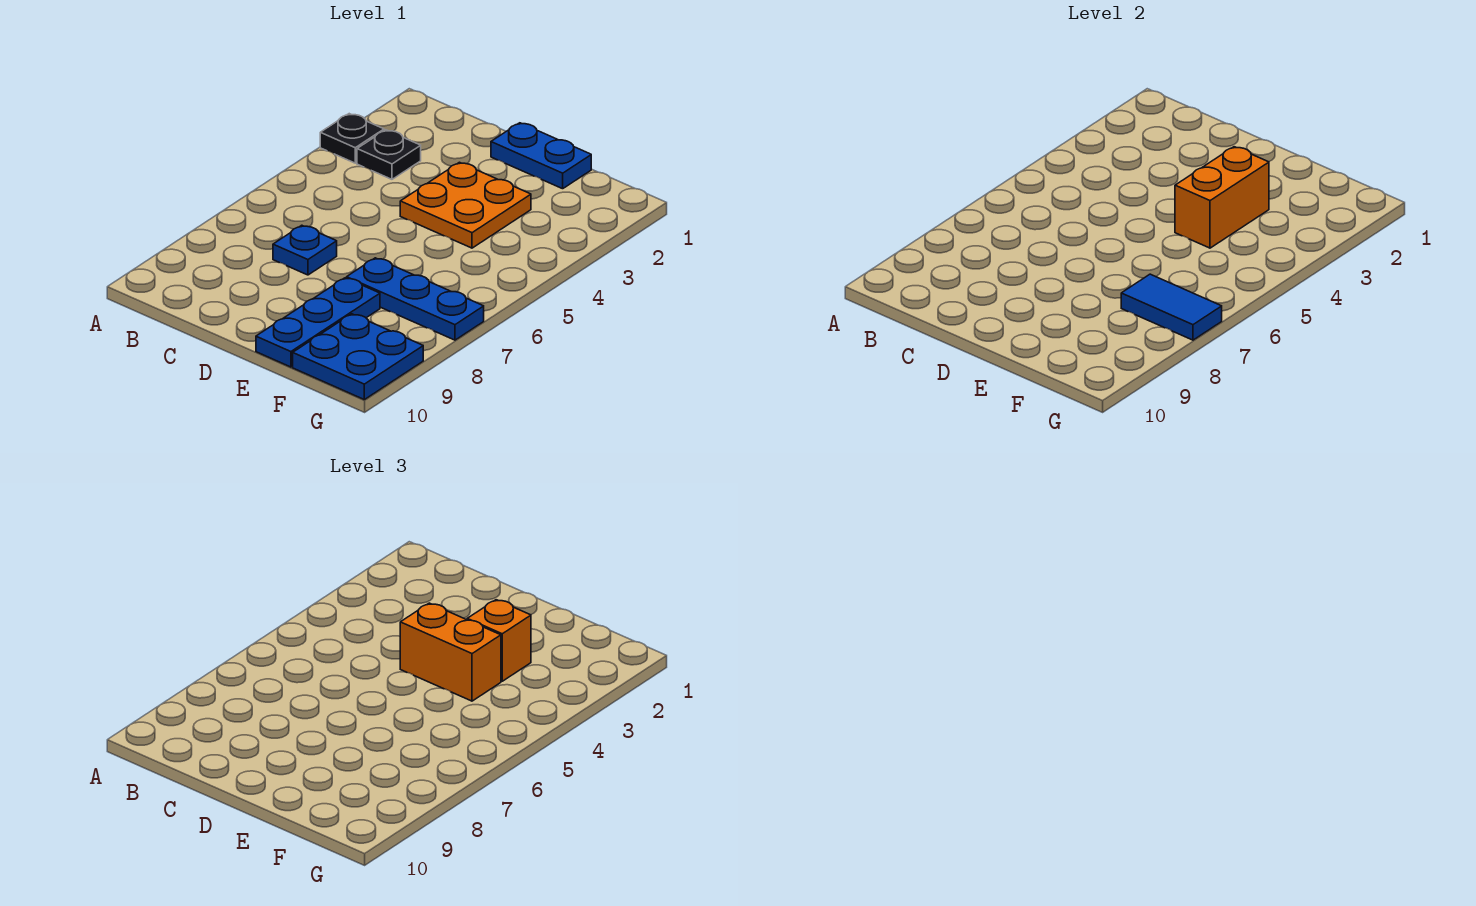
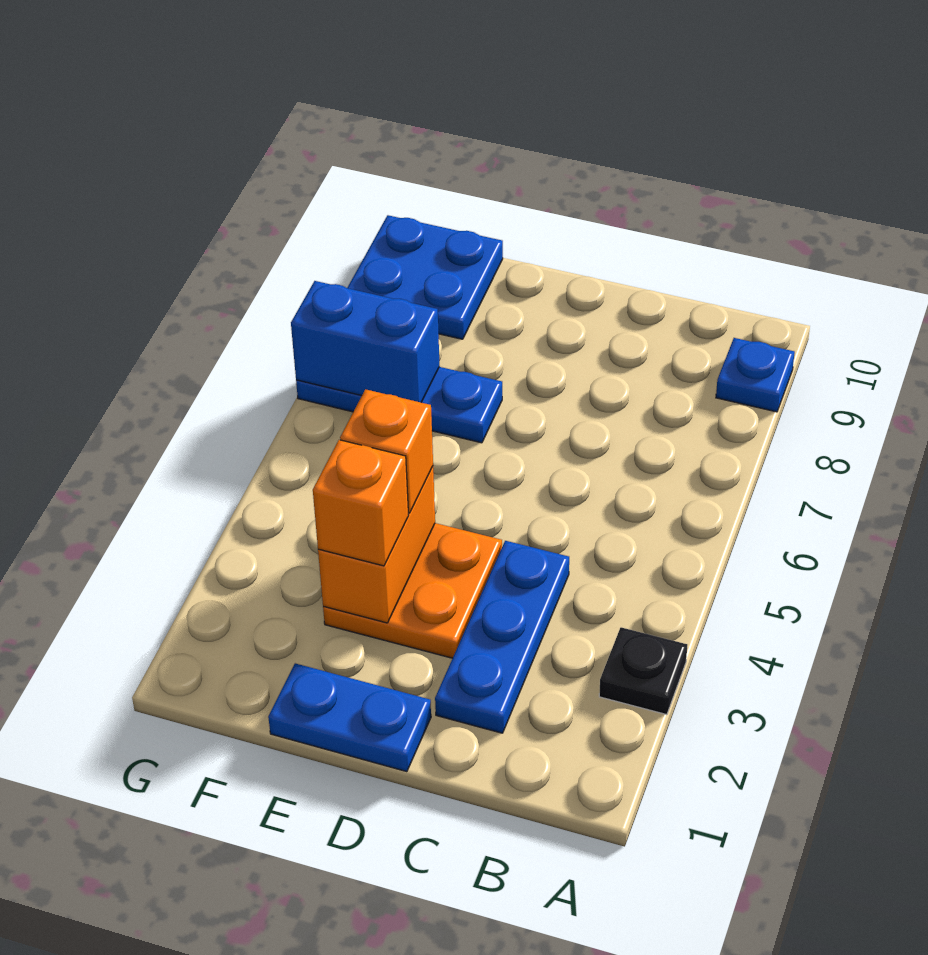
black 1x1 plate [357,130,421,179] -> none
blue 1x1 plate [273,225,337,275] -> blue 1x1 plate moved to [716,338,795,412]
orange 1x2 brick [400,603,501,701] -> orange 1x1 brick [340,389,433,513]
blue 1x3 plate [256,278,380,367] -> blue 1x3 plate moved to [435,541,569,733]
blue 1x2 tile [1121,274,1222,340] -> blue 1x2 brick [291,281,439,402]

